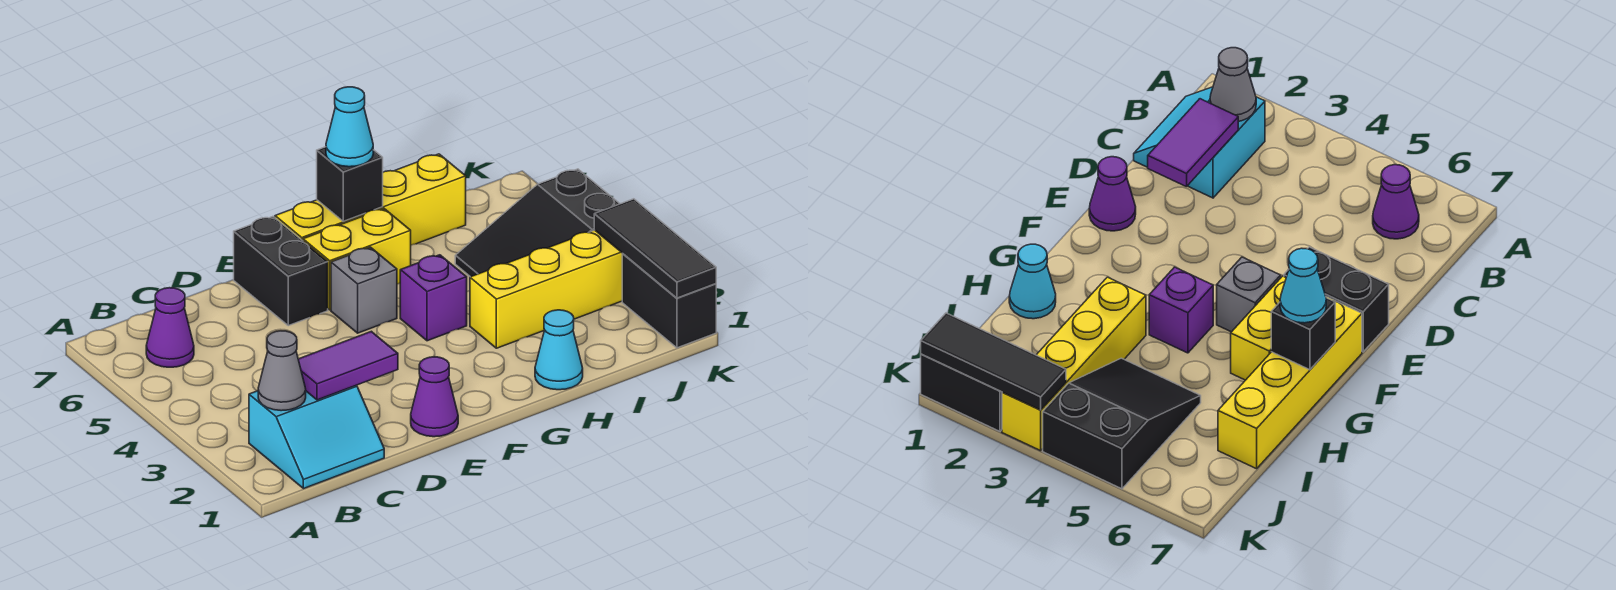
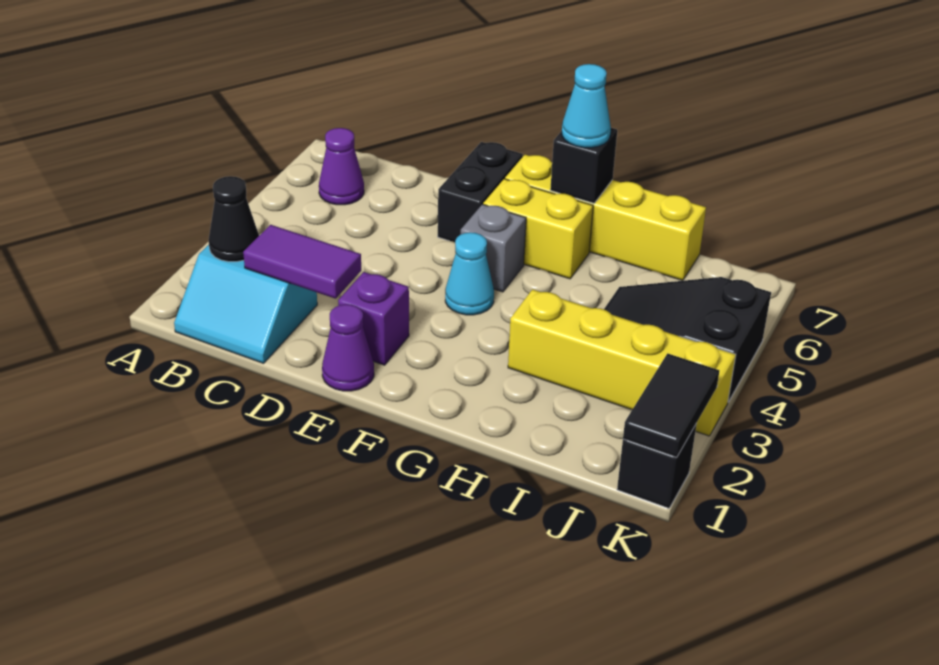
grey 1x1 cone [258,331,306,411] -> black 1x1 cone [209,176,259,262]
purple 1x1 brick [400,255,467,341] -> purple 1x1 brick moved to [338,272,409,365]
cyan 1x1 cone [535,310,583,390] -> cyan 1x1 cone moved to [445,232,494,315]
black 1x2 brick [622,254,716,348] -> black 1x1 brick [617,424,697,508]
black 1x3 tile [594,199,716,298] -> black 1x2 tile [623,353,720,457]

